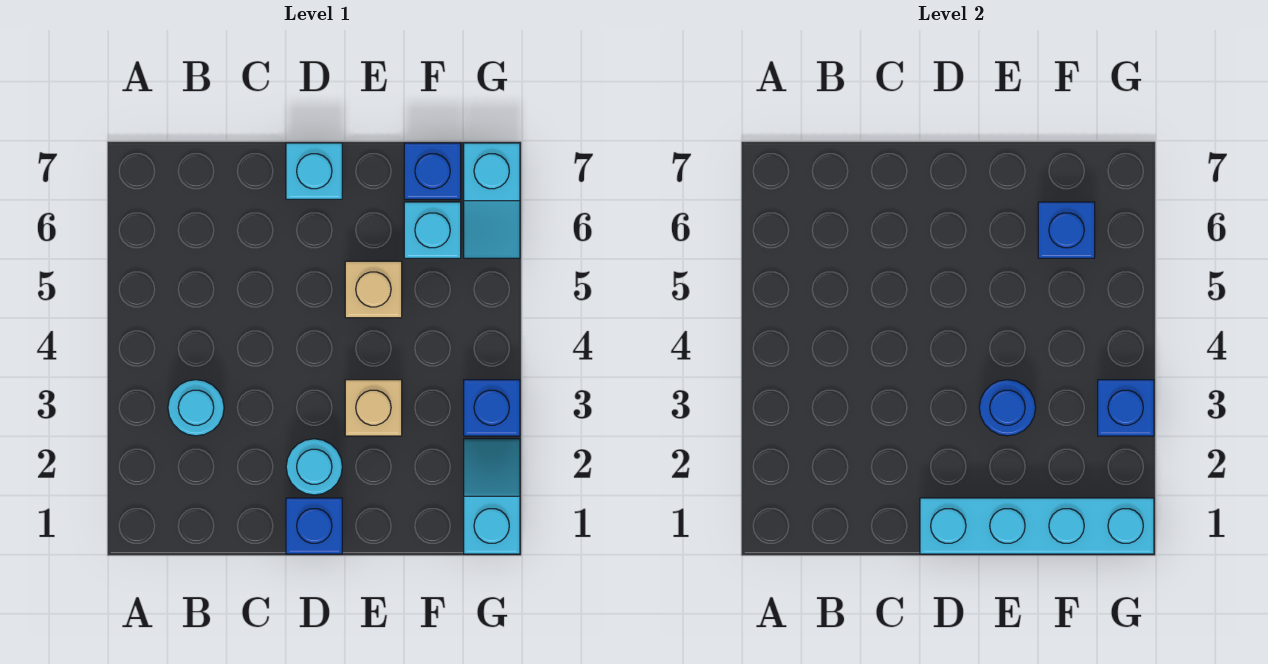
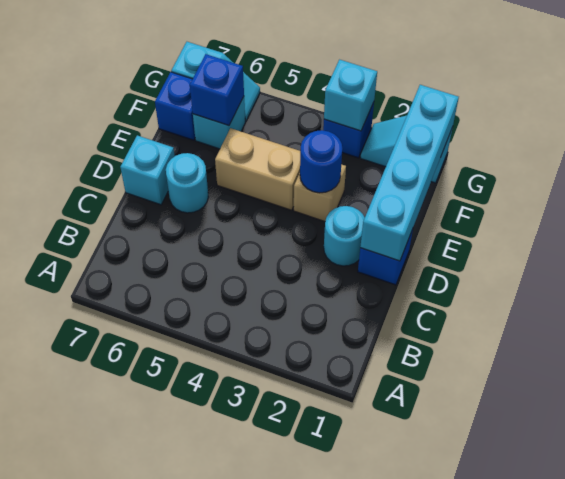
cyan 1x1 round brick [168,380,224,436] -> cyan 1x1 round brick moved to [166,153,208,213]
tan 1x1 brick [345,261,402,318] -> tan 1x2 brick [215,128,300,210]
blue 1x1 brick [1098,380,1154,436] -> cyan 1x1 brick [324,60,377,131]

